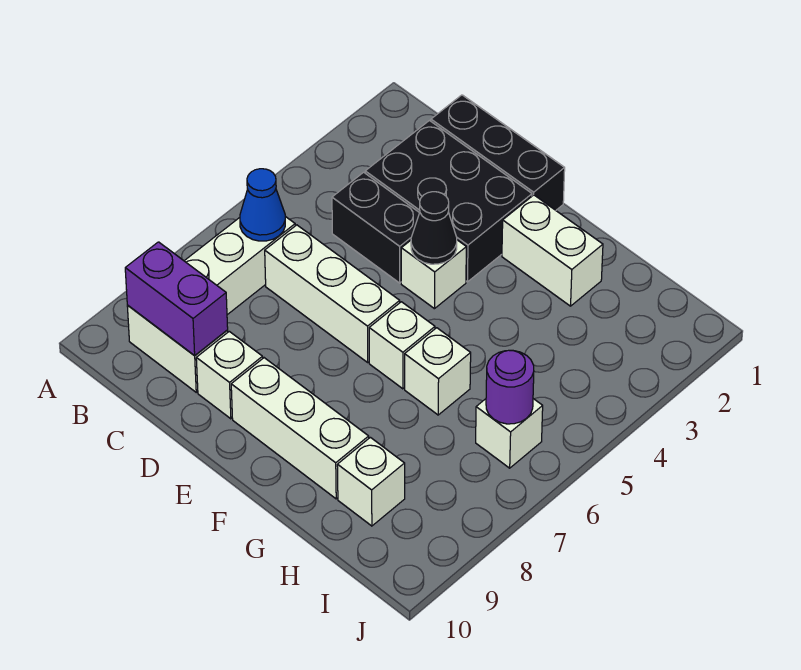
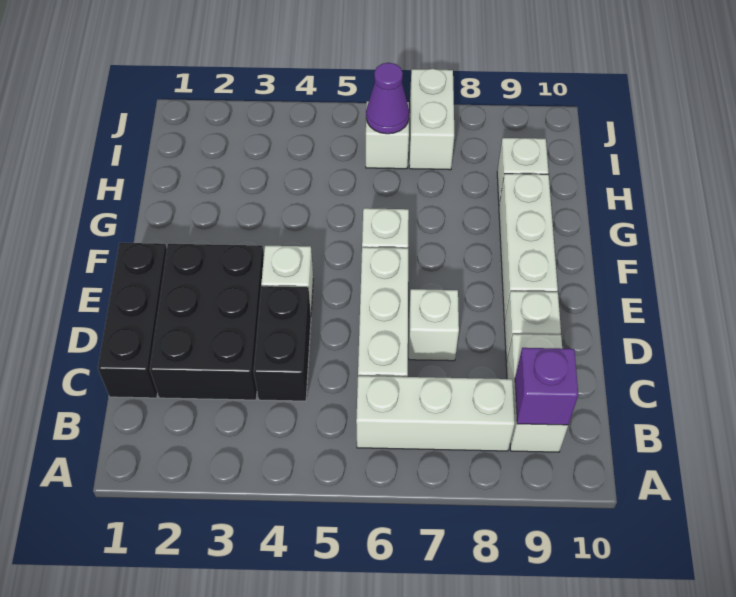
blue 1x1 cone [240,169,285,241] -> none
purple 1x2 brick [125,242,228,356] -> purple 1x1 brick [515,348,578,425]
black 1x1 cone [411,192,457,264] -> none
white 1x2 brick [502,195,603,306] -> white 1x2 brick moved to [409,69,454,170]
white 1x1 brick [405,328,471,415] -> white 1x1 brick moved to [409,289,459,361]
purple 1x1 round brick [486,350,534,424] -> purple 1x1 cone [366,63,409,134]

